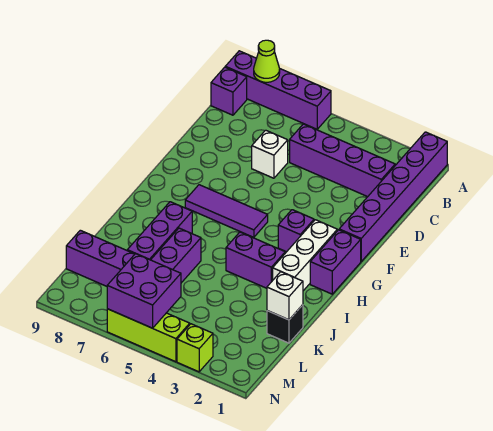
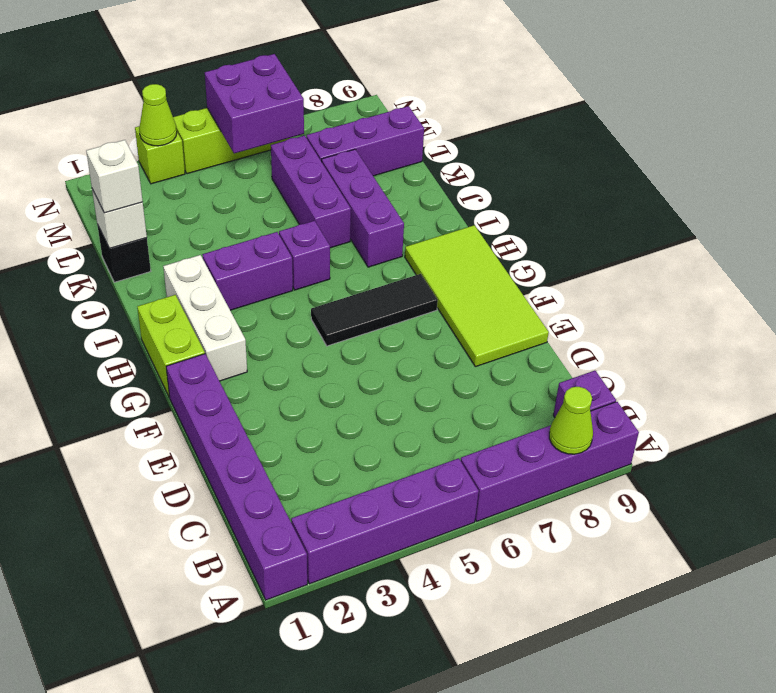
purple 1x4 brick [290,124,395,197] -> purple 1x4 brick moved to [291,458,479,584]
white 1x1 brick [252,130,288,178] -> white 1x1 brick moved to [86,140,143,213]
none -> lime 2x4 tile [405,225,549,367]
purple 1x2 brick [310,230,361,294] -> lime 1x2 brick [137,295,205,397]
purple 1x1 brick [278,210,314,252] -> purple 1x1 brick moved to [279,221,330,290]
purple 1x3 tile [185,185,268,237] -> black 1x3 tile [311,274,438,346]
none -> lime 1x1 cone [139,84,177,146]

